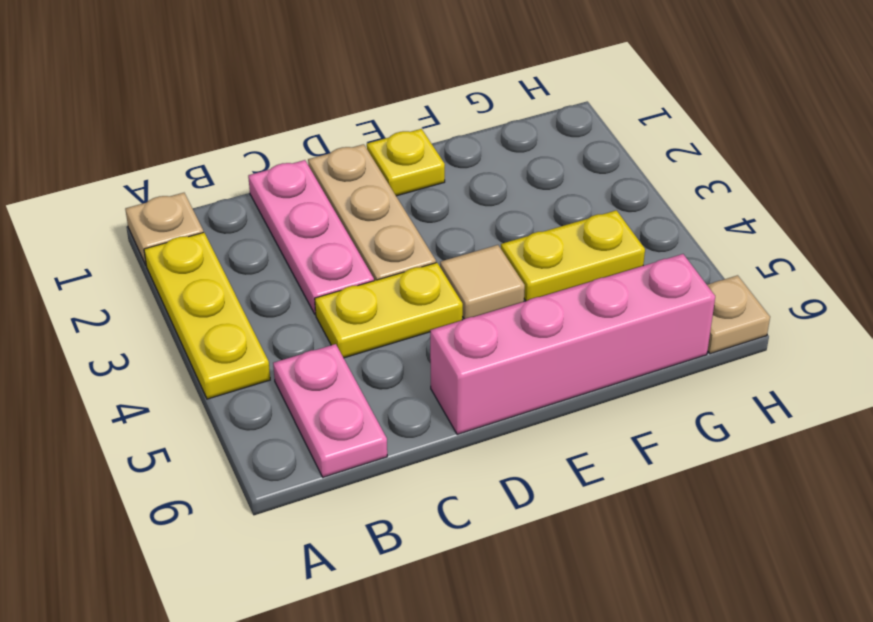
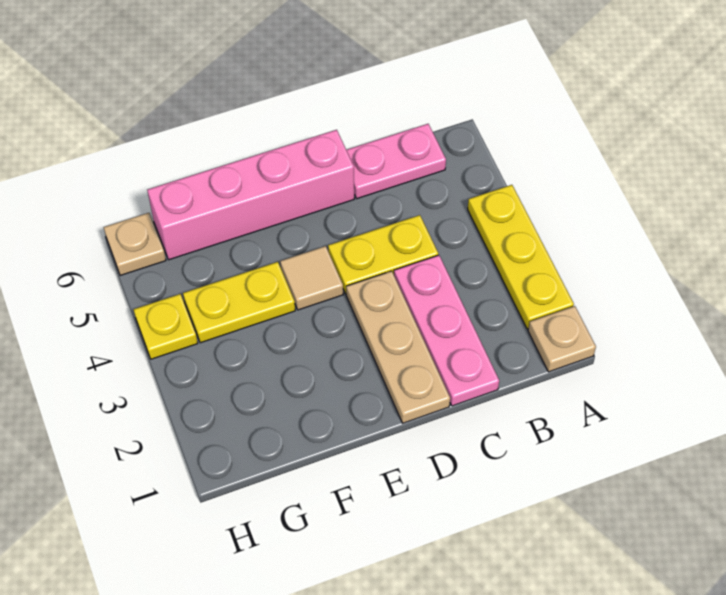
pink 1x2 plate [273,344,387,477] -> pink 1x2 plate turned to [347,124,446,199]
yellow 1x1 plate [367,129,445,196] -> yellow 1x1 plate moved to [134,294,198,359]

